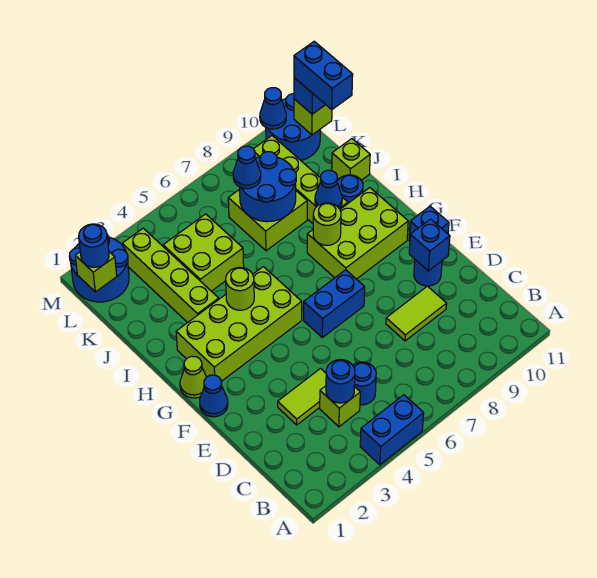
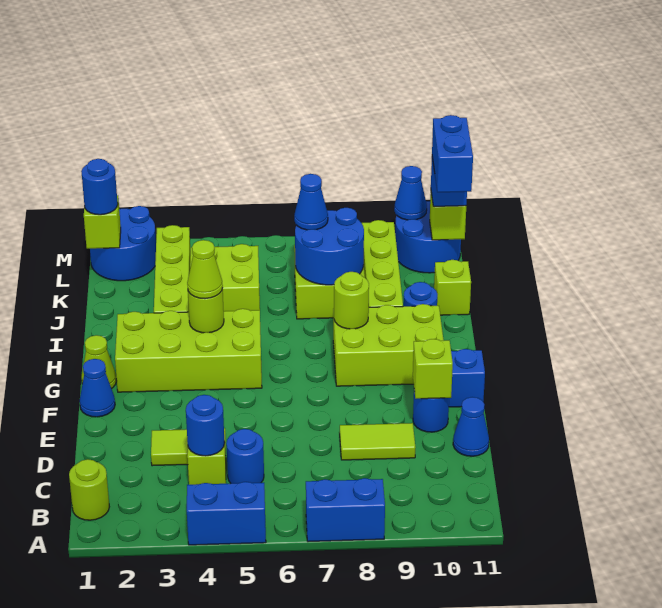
none -> lime 1x1 round brick [69,459,109,520]
blue 1x1 brick [409,219,450,271] -> lime 1x1 brick [413,339,453,399]
blue 1x2 brick [304,270,365,338] -> blue 1x2 brick moved to [306,478,385,542]
none -> lime 1x1 cone [187,240,223,299]
blue 1x1 cone [315,170,342,208] -> blue 1x1 cone moved to [453,397,489,456]

